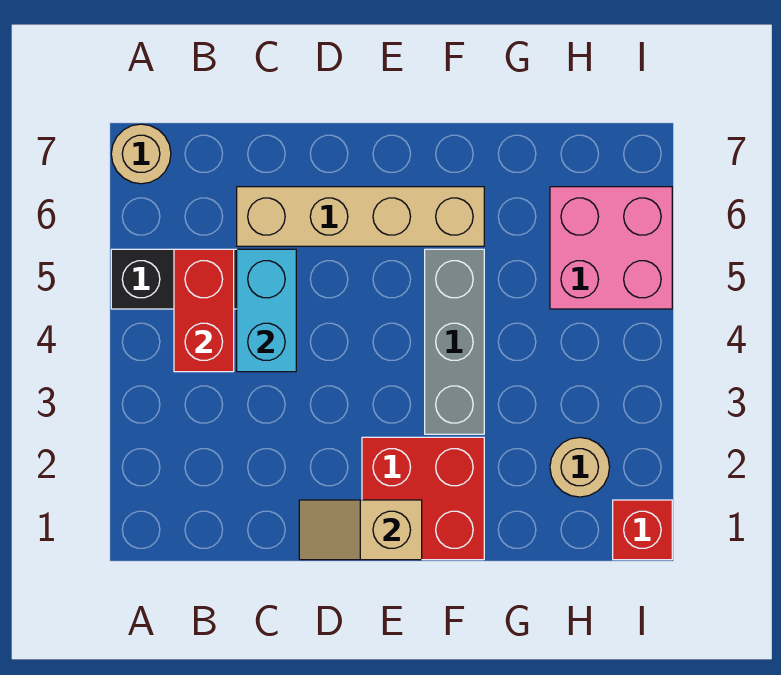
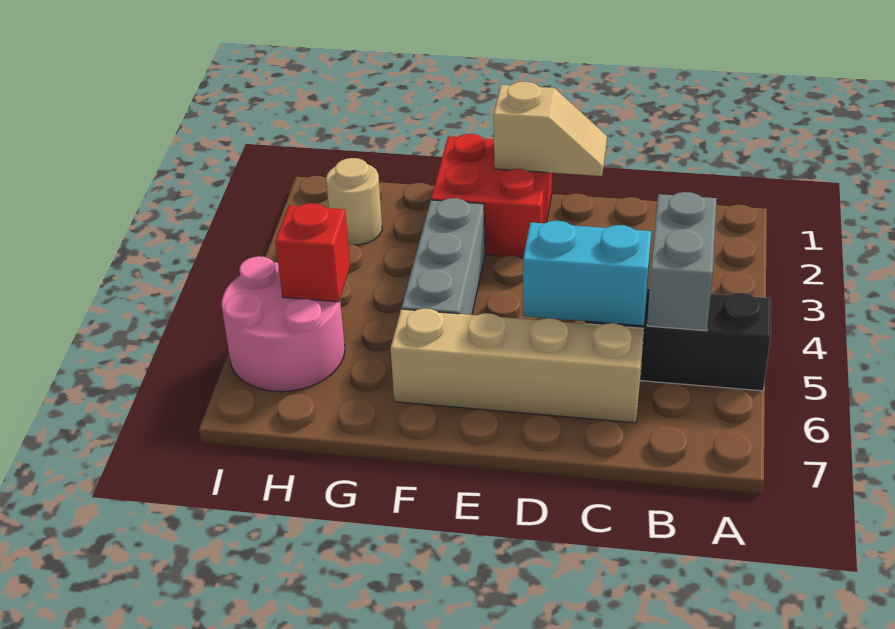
tan 1x1 round brick [111,124,171,184] -> none
red 1x2 brick [174,249,234,372] -> grey 1x2 brick [647,192,717,331]
cyan 1x2 brick [237,249,296,372] -> cyan 1x2 brick turned to [523,221,651,326]
pink 2x2 brick [550,187,672,309] -> pink 2x2 round brick [222,256,345,392]
red 1x1 brick [613,500,672,560] -> red 1x1 brick moved to [275,203,350,302]

